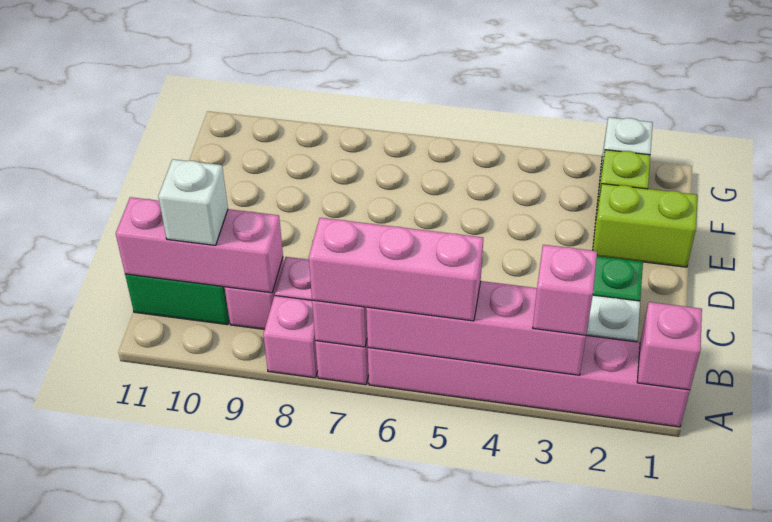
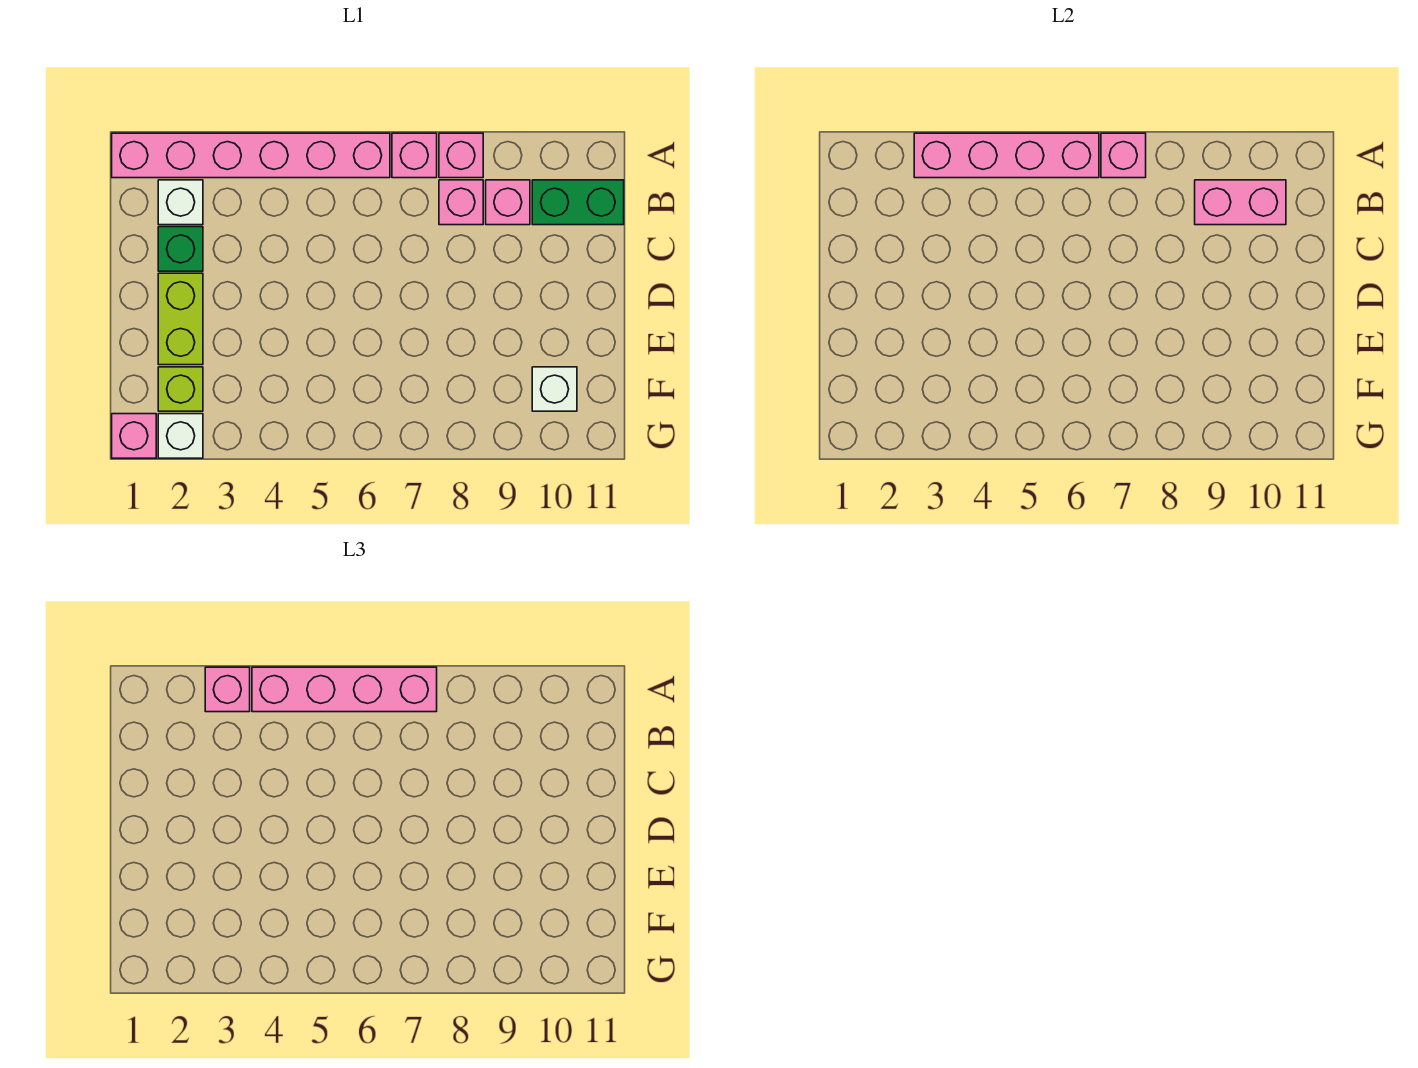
pink 1x1 brick [637,302,702,390] -> pink 1x1 brick moved to [112,414,156,458]
pink 1x3 brick [309,218,483,321] -> pink 1x4 brick [252,667,437,712]
pink 1x3 brick [116,197,283,293] -> pink 1x2 brick [1195,180,1286,225]
white 1x1 brick [158,159,228,245] -> white 1x1 brick moved to [532,367,577,411]
lime 1x2 brick [593,184,697,267] -> lime 1x2 brick turned to [158,273,203,365]

